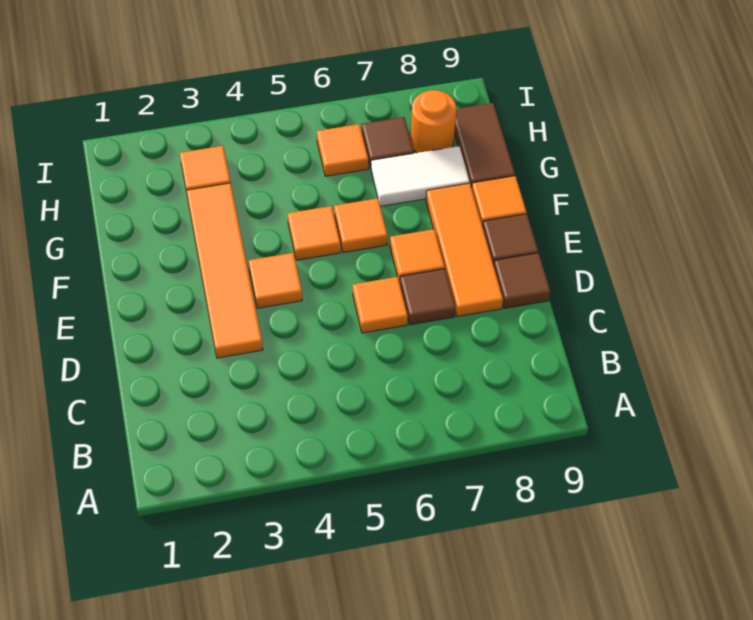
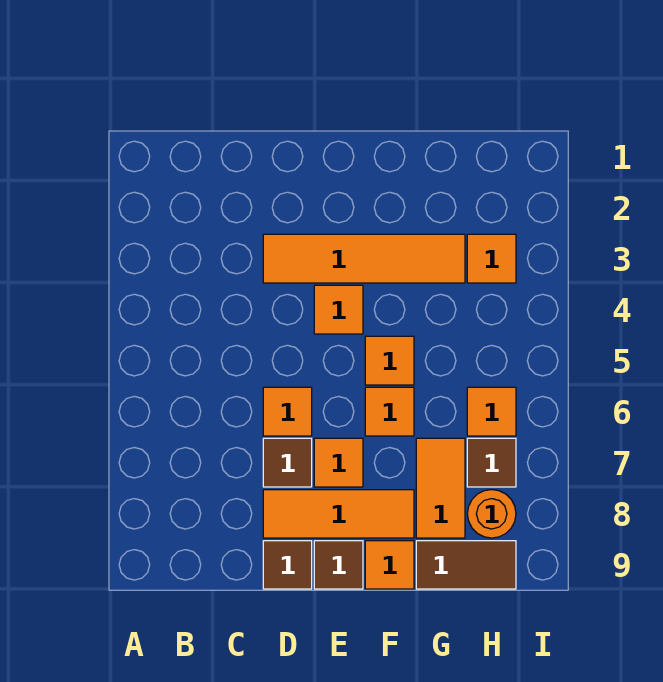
white 1x2 tile [371,146,470,206] -> orange 1x2 tile [416,438,465,538]

